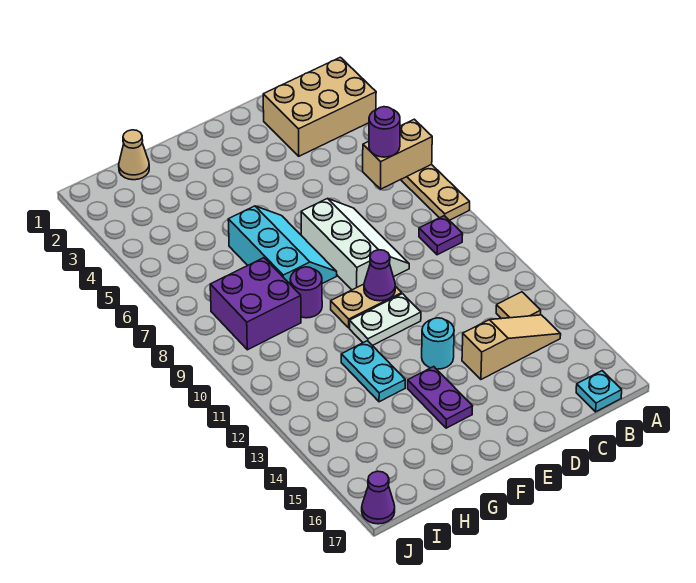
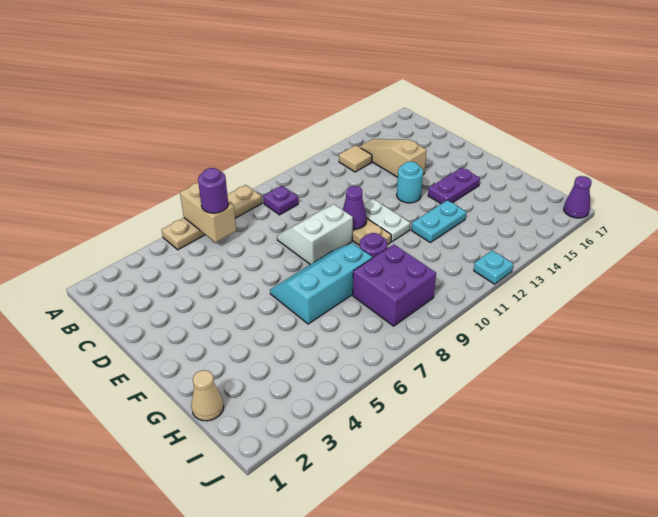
tan 2x3 brick [263,57,376,156] -> none
cyan 1x1 plate [576,371,622,412] -> cyan 1x1 plate moved to [474,251,513,284]
white 2x3 slope [301,198,409,290] -> white 2x2 slope [277,204,353,264]

